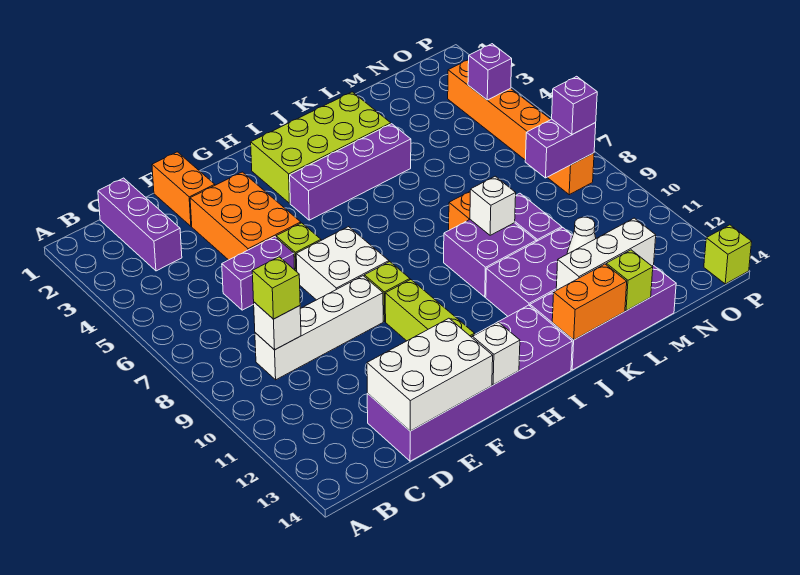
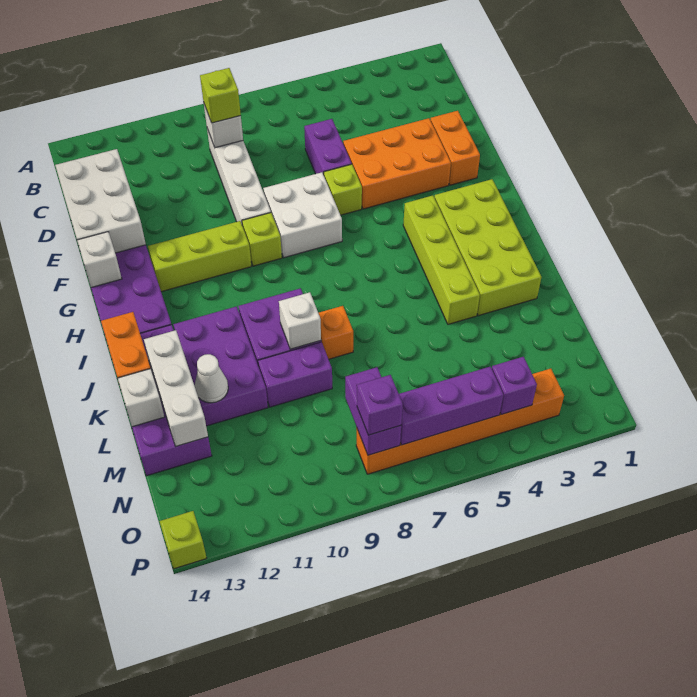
purple 1x3 brick [98,178,182,271] -> purple 1x3 brick moved to [399,367,503,445]
orange 1x2 brick [152,152,215,226] -> orange 1x2 brick turned to [430,111,480,185]
purple 1x4 brick [290,124,411,220] -> lime 1x4 brick [403,195,480,324]
lime 1x1 brick [606,250,653,311] -> white 1x1 brick [118,369,164,427]

